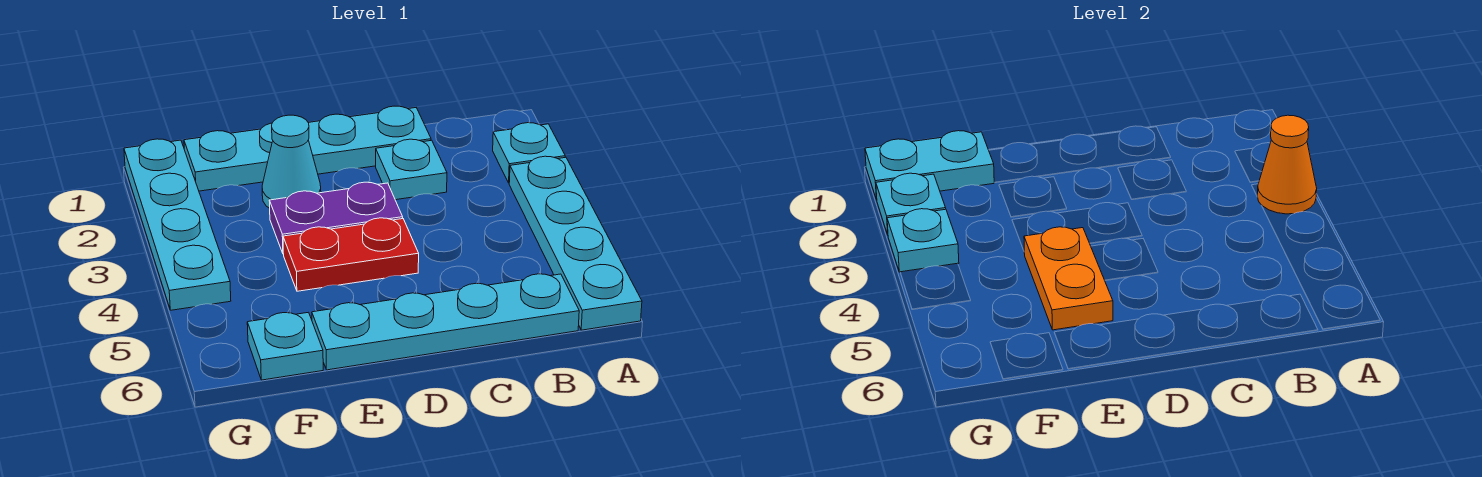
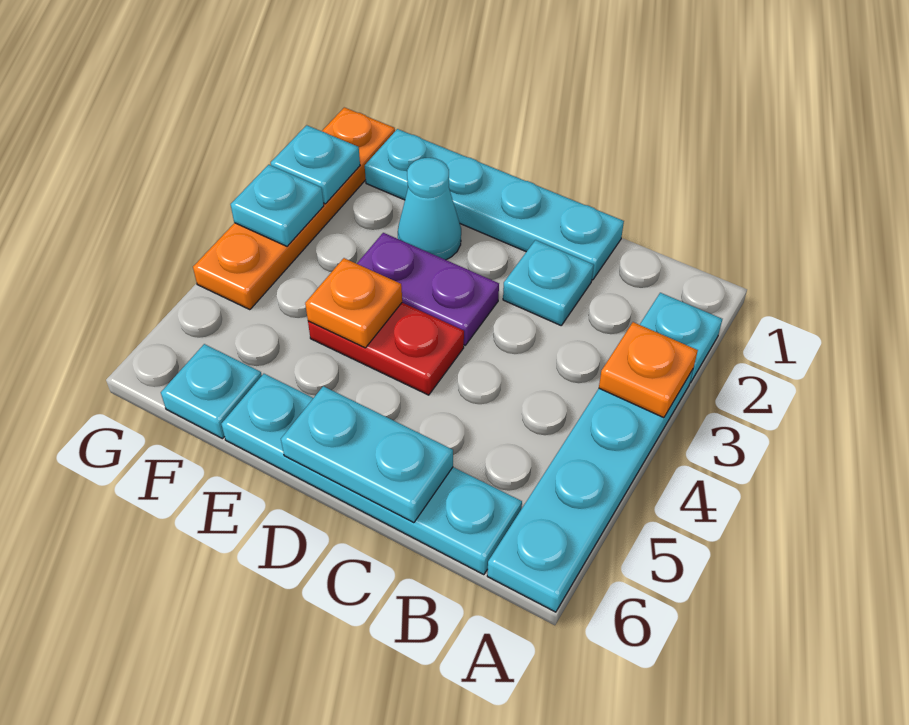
orange 1x1 cone [1257,115,1317,214] -> orange 1x1 plate [599,322,698,418]
orange 1x2 plate [1024,227,1113,330] -> orange 1x1 plate [305,258,402,348]
cyan 1x2 plate [865,131,994,200] -> cyan 1x2 plate moved to [281,386,453,523]
cyan 1x4 plate [124,139,231,310] -> orange 1x4 plate [193,107,395,310]

